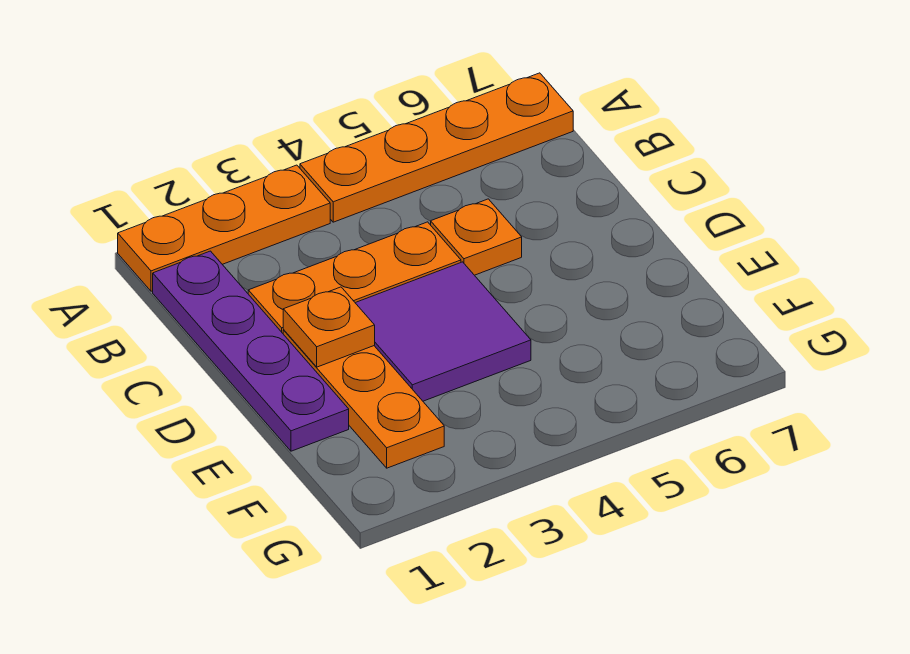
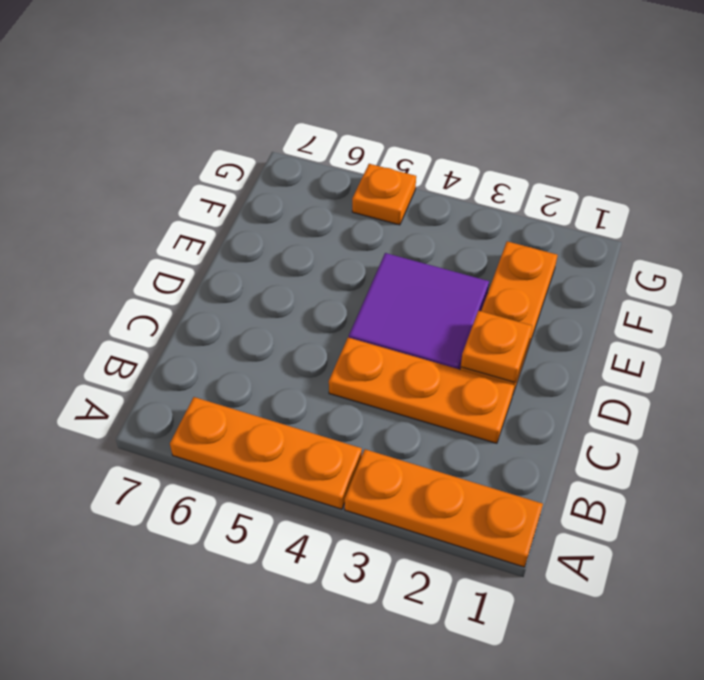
orange 1x4 plate [300,73,573,222] -> orange 1x3 plate [170,397,362,509]
purple 1x4 plate [153,251,349,451] -> none
orange 1x1 plate [431,199,522,275] -> orange 1x1 plate moved to [352,164,416,225]

